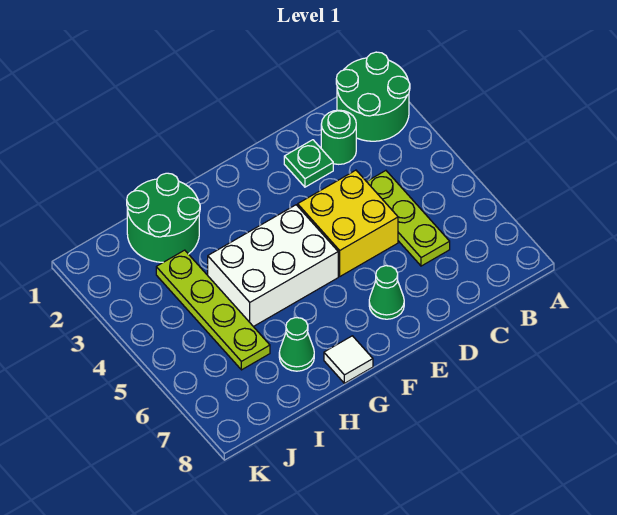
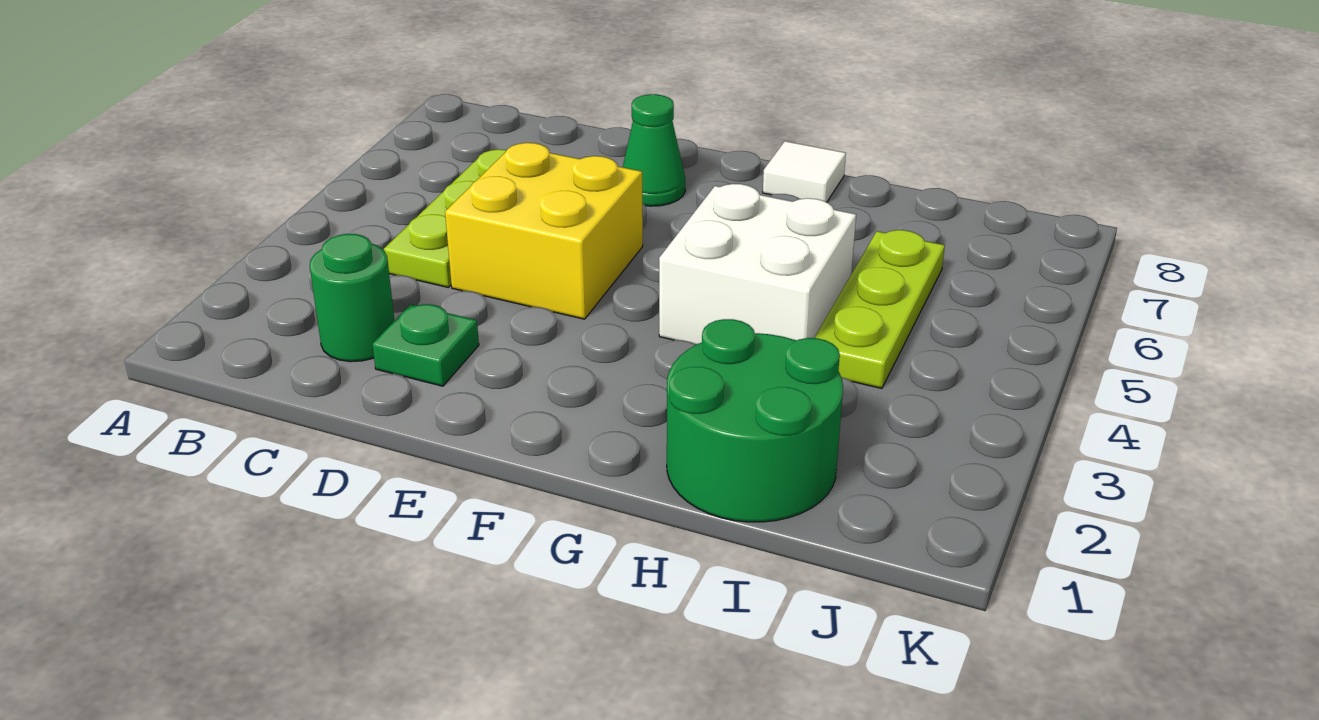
green 2x2 round brick [336,52,410,141] -> none
white 2x3 brick [208,205,338,327] -> white 2x2 brick [659,184,856,345]
green 1x1 cone [279,318,314,371] -> none
lime 1x4 plate [156,250,270,370] -> lime 1x3 plate [814,230,945,388]

